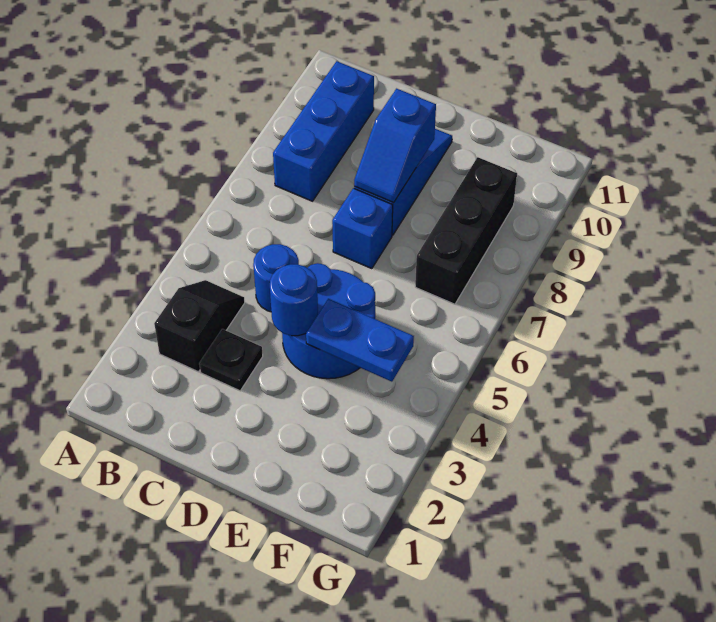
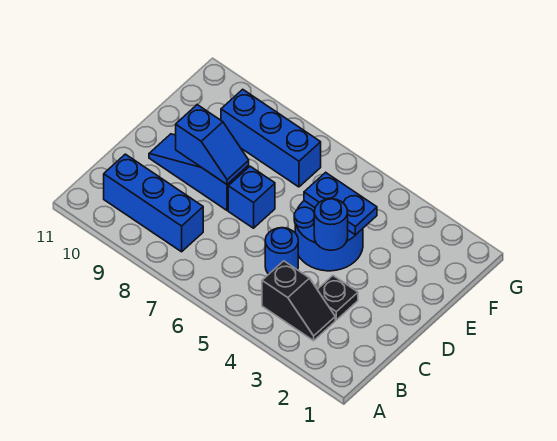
black 1x2 slope [154,280,245,372] -> black 1x2 slope turned to [262,261,335,341]
blue 1x2 plate [306,299,414,382] -> blue 1x2 plate turned to [304,172,377,235]
black 1x3 brick [415,157,517,304] -> blue 1x3 brick [221,89,321,187]

